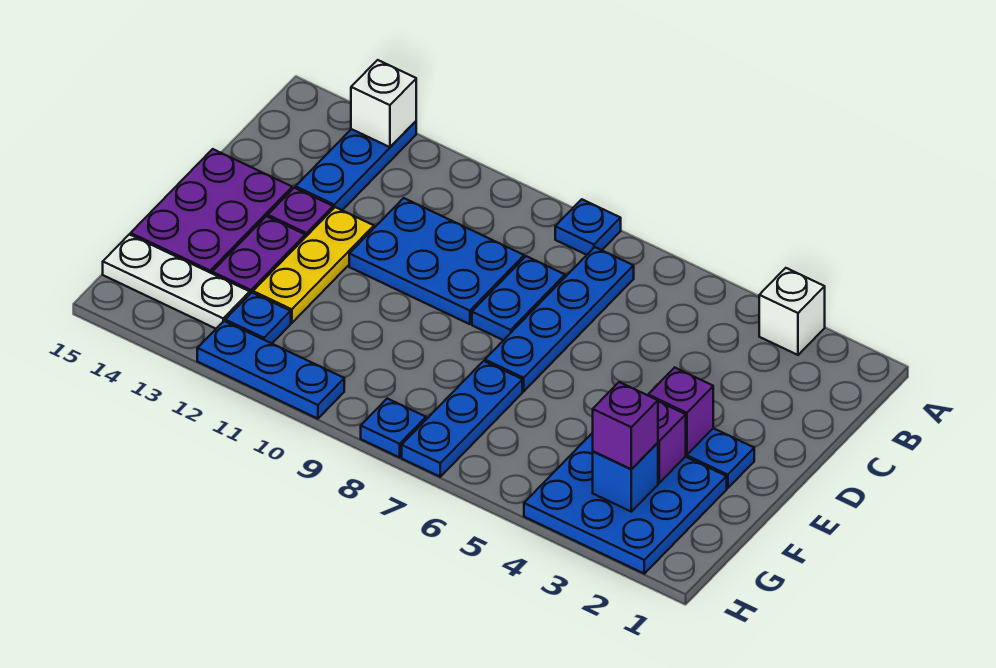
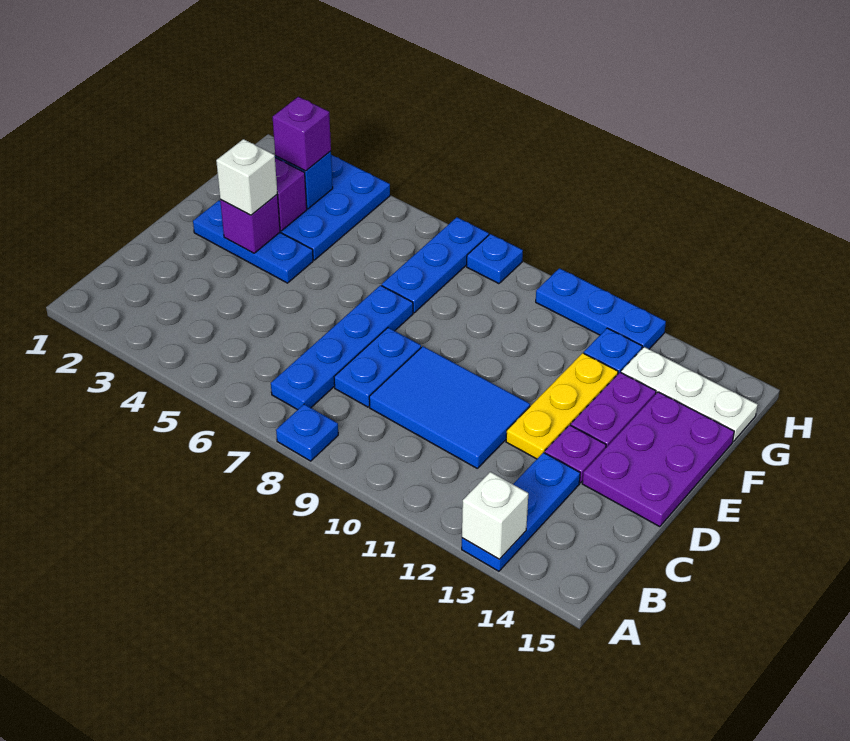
white 1x1 brick [759,268,825,355] -> white 1x1 brick moved to [216,139,277,215]
blue 2x3 plate [349,198,524,324] -> blue 2x3 tile [369,346,530,468]

